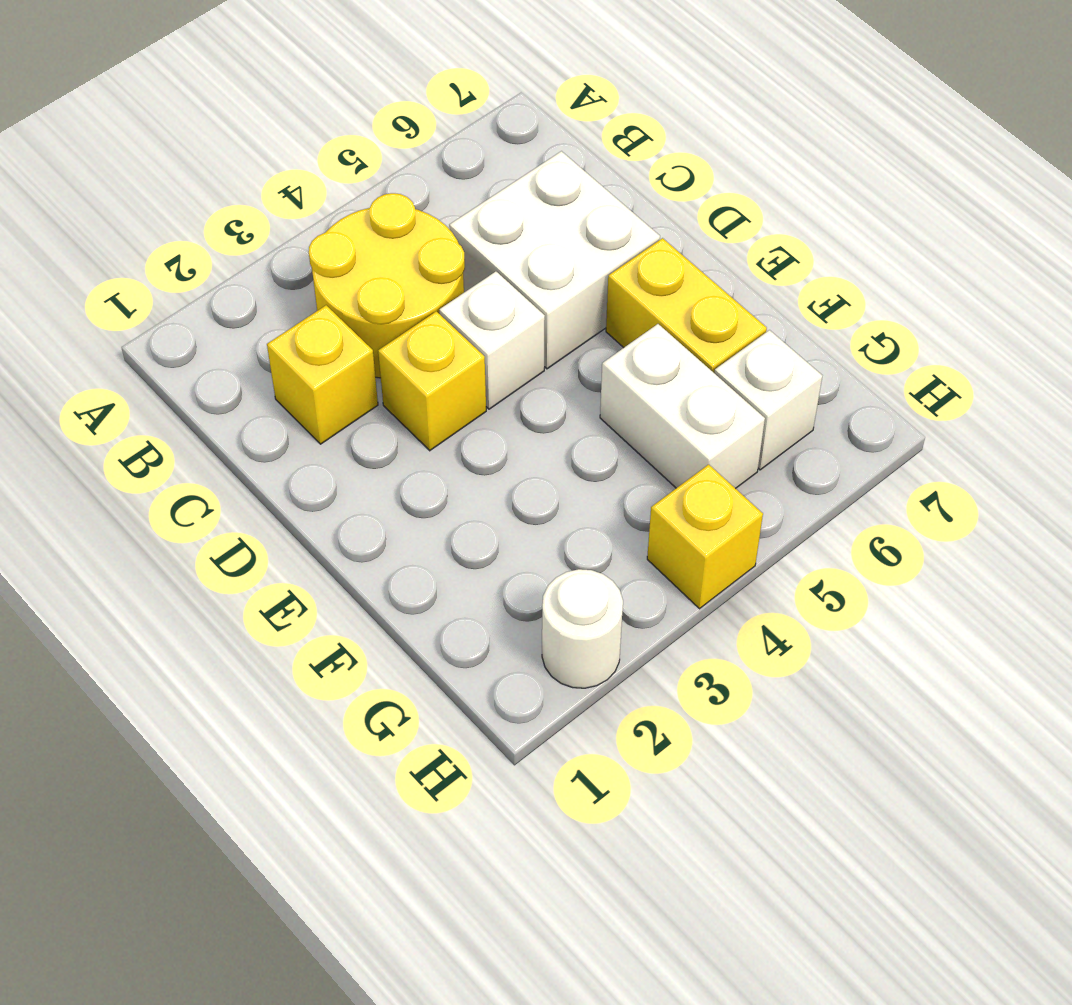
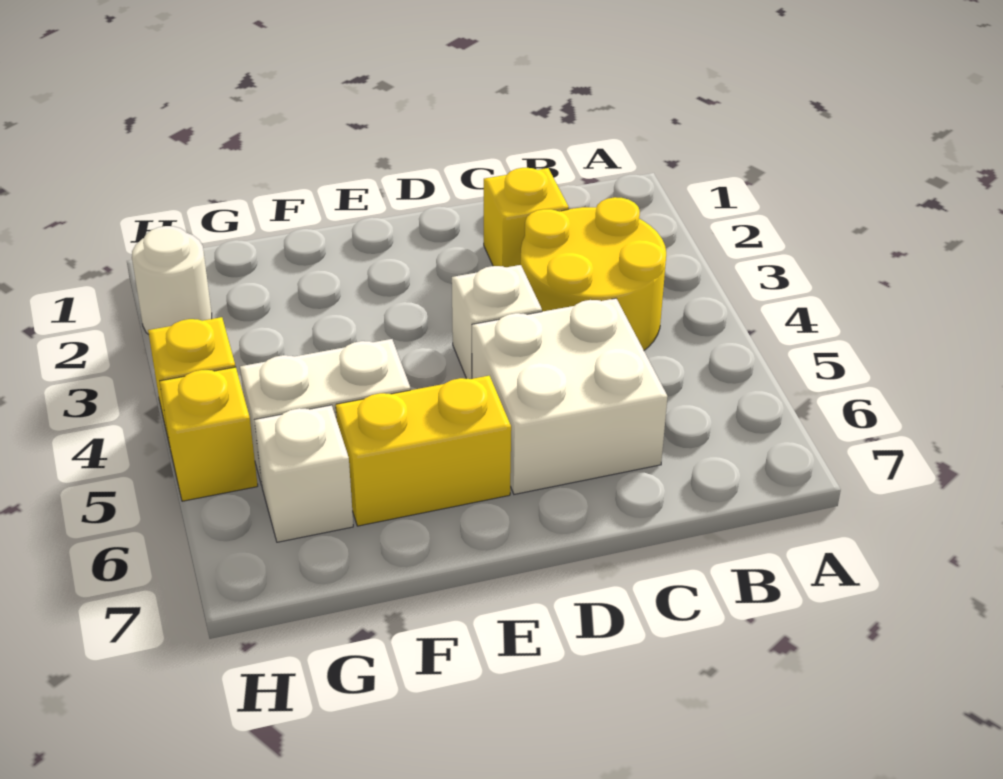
yellow 1x1 brick [378,311,486,451] -> yellow 1x1 brick moved to [160,367,258,501]

